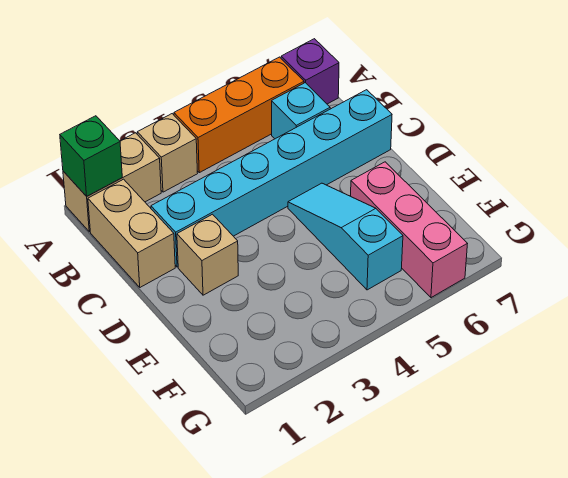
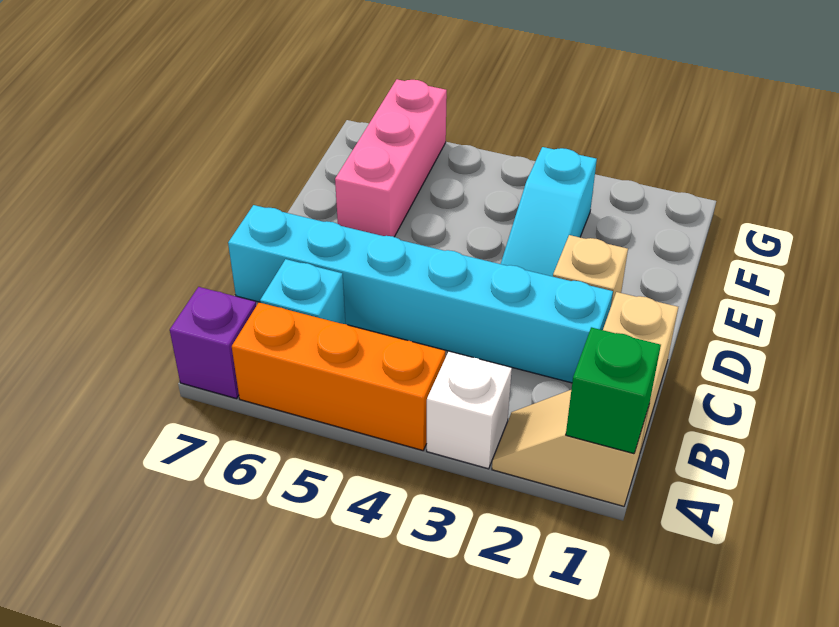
tan 1x2 brick [63,133,161,232] -> tan 1x2 slope [492,390,649,506]
tan 1x1 brick [137,114,198,192] -> white 1x1 brick [427,352,512,469]
cyan 1x3 slope [288,183,403,290] -> cyan 1x3 slope moved to [501,147,597,277]

